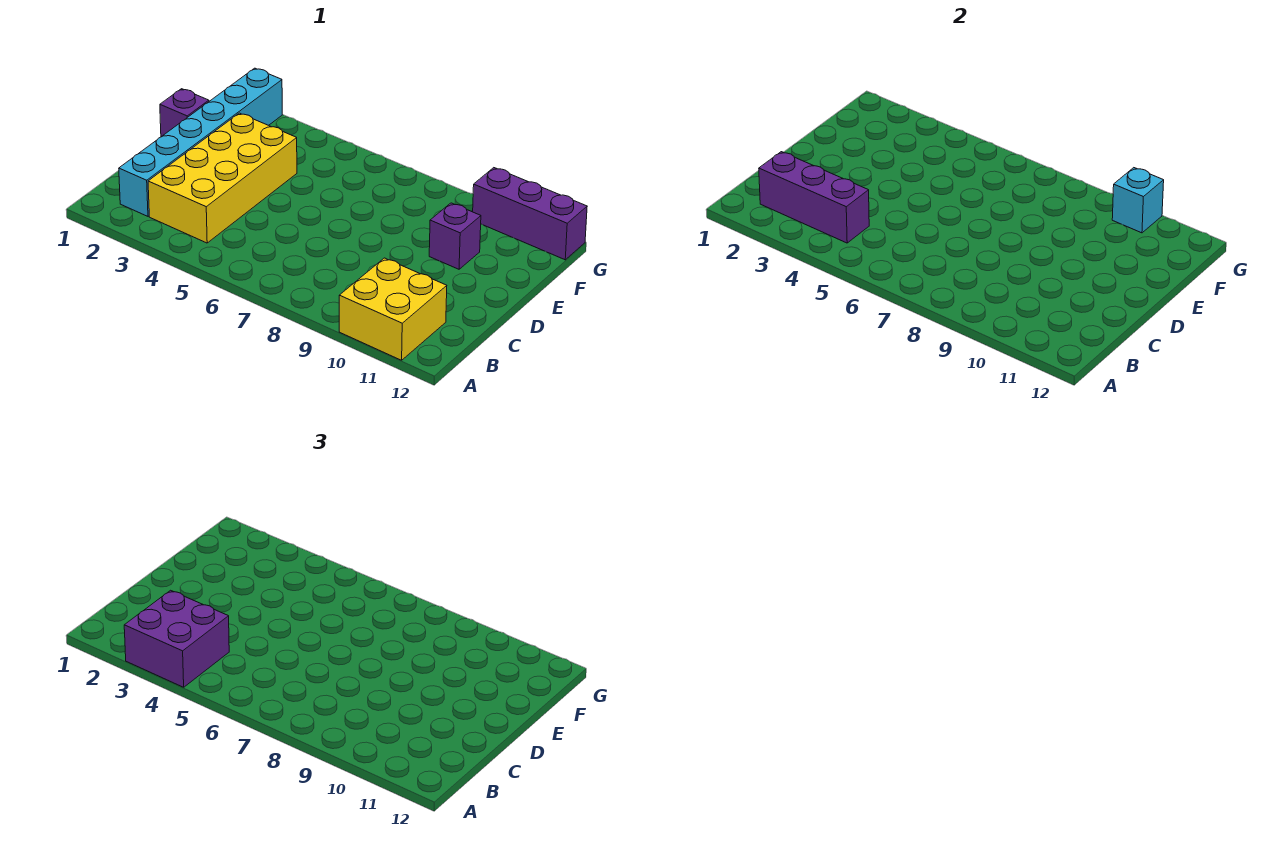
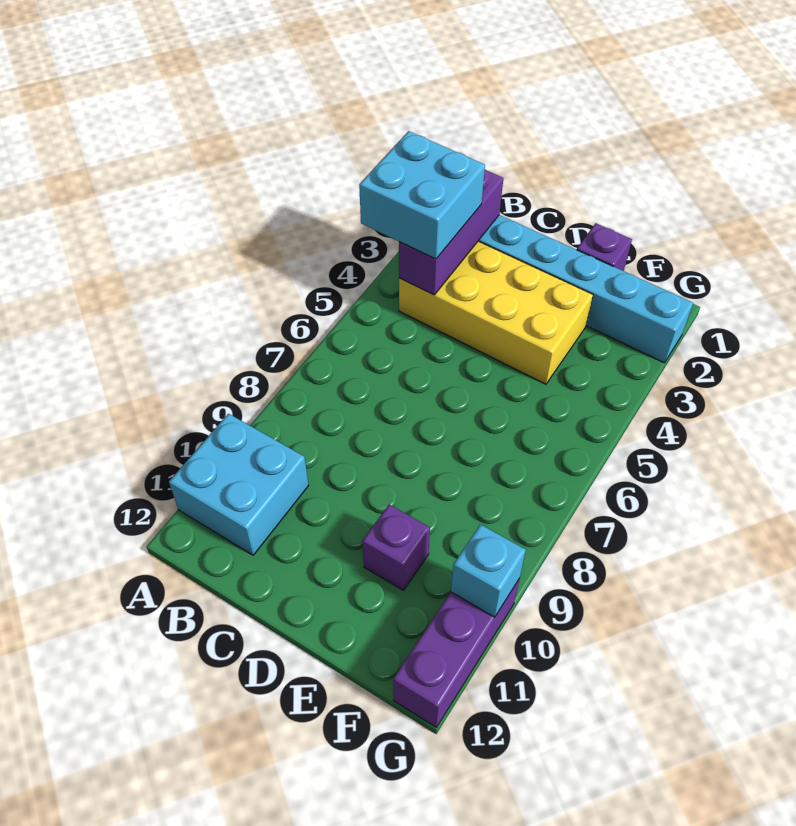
purple 2x2 brick [124,590,229,687] -> cyan 2x2 brick [359,131,485,259]
yellow 2x2 brick [339,258,447,360] -> cyan 2x2 brick [169,414,309,555]

